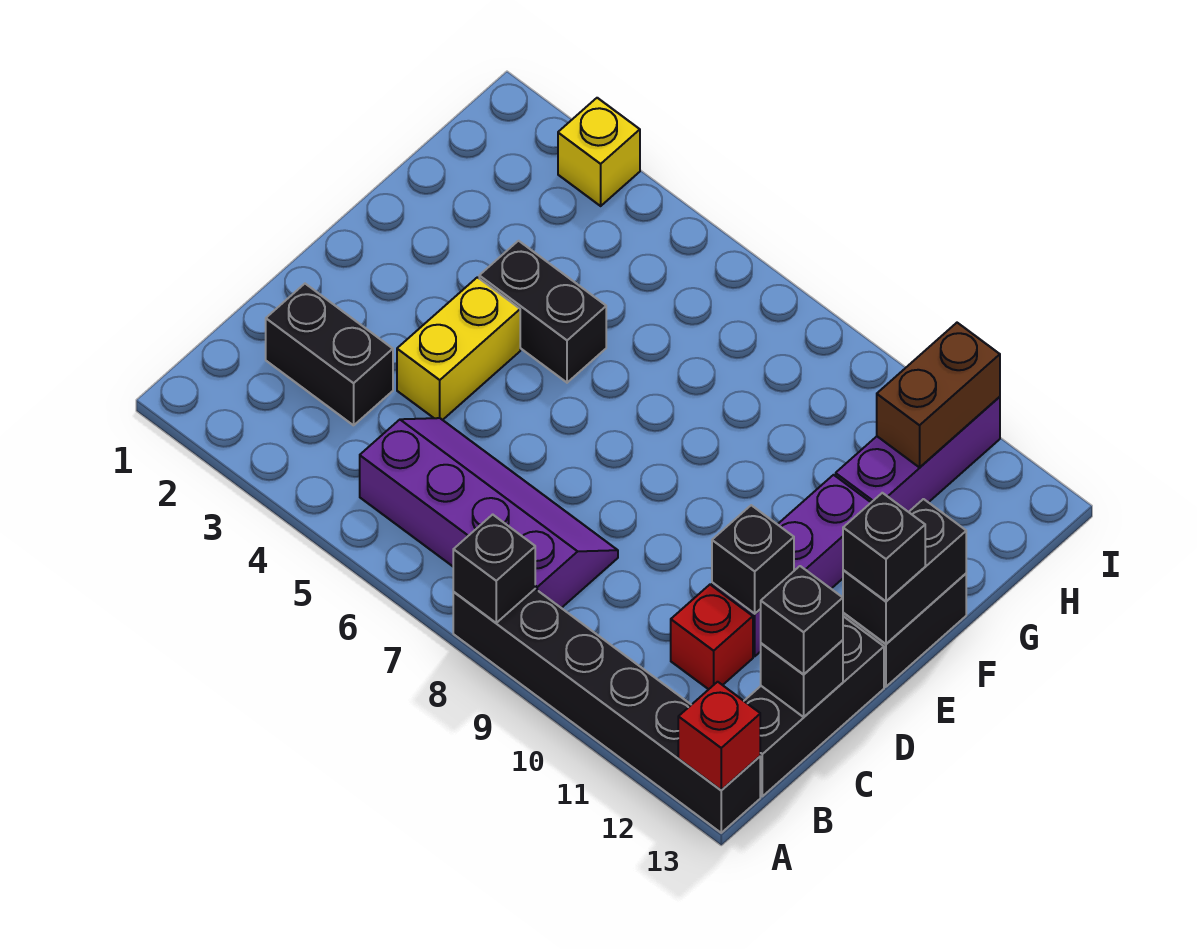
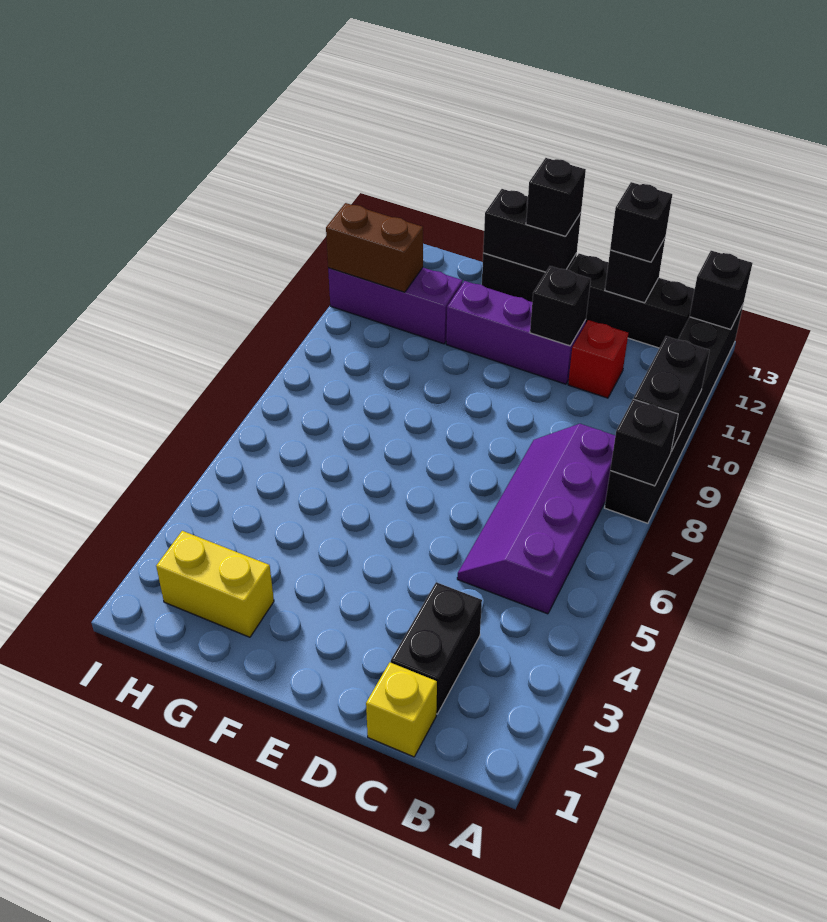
red 1x1 brick [678,682,760,790] -> black 1x1 brick [690,251,752,329]
yellow 1x2 brick [397,277,520,420] -> yellow 1x2 brick moved to [156,531,274,637]
black 1x2 brick [479,241,606,383] -> black 1x2 brick moved to [634,336,710,452]
yellow 1x1 brick [558,98,640,206] -> yellow 1x1 brick moved to [366,662,437,757]

